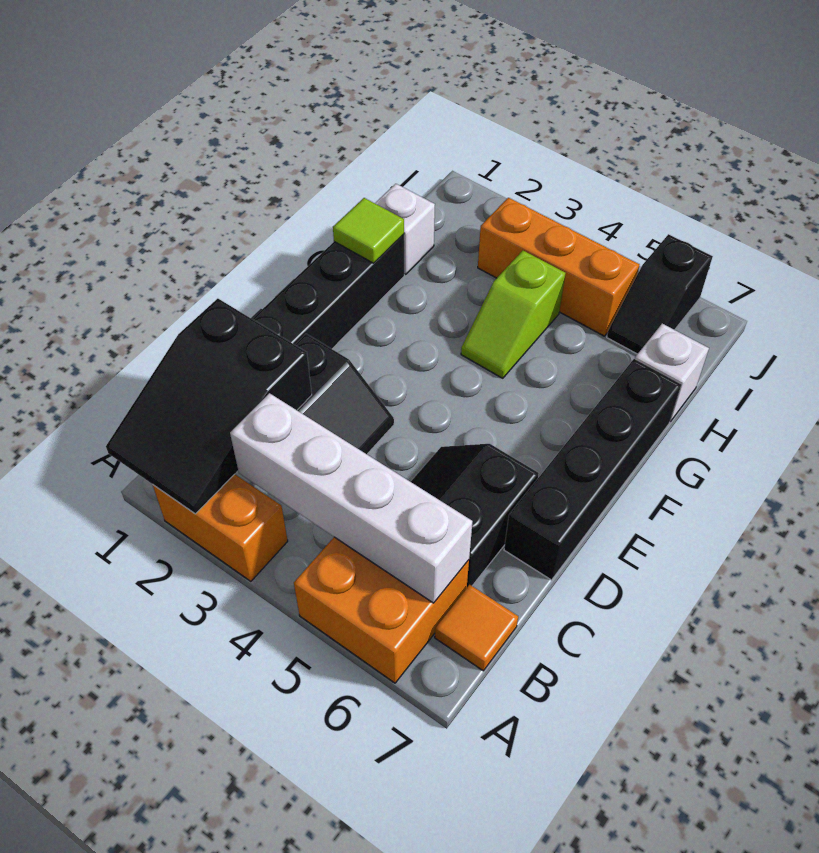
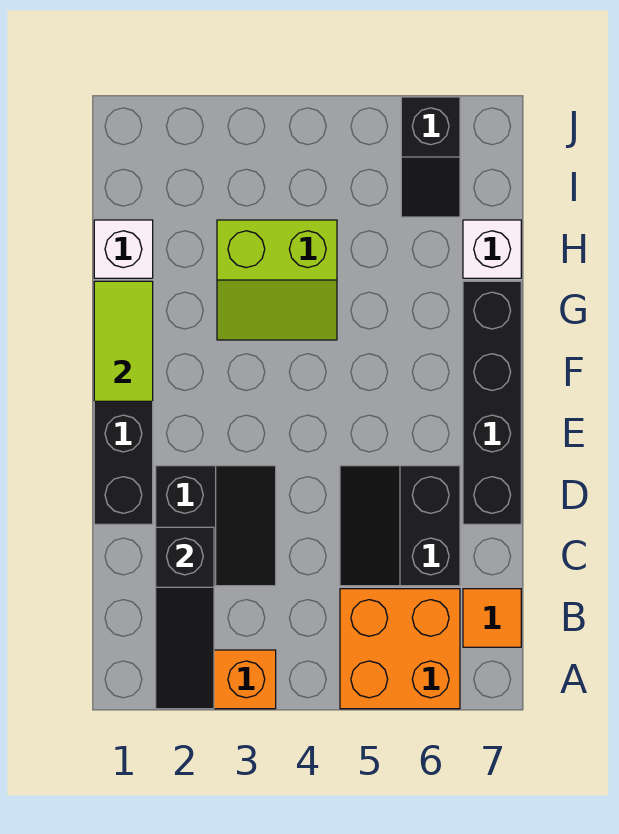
black 2x3 slope [106,299,312,514] -> black 1x3 slope [156,527,214,709]
white 1x4 brick [230,393,472,603] -> none
lime 1x1 tile [333,198,404,263] -> lime 1x2 tile [94,281,153,401]
lime 1x2 slope [461,251,566,378] -> lime 2x2 slope [217,220,337,340]
orange 1x3 brick [478,198,640,336] -> none

